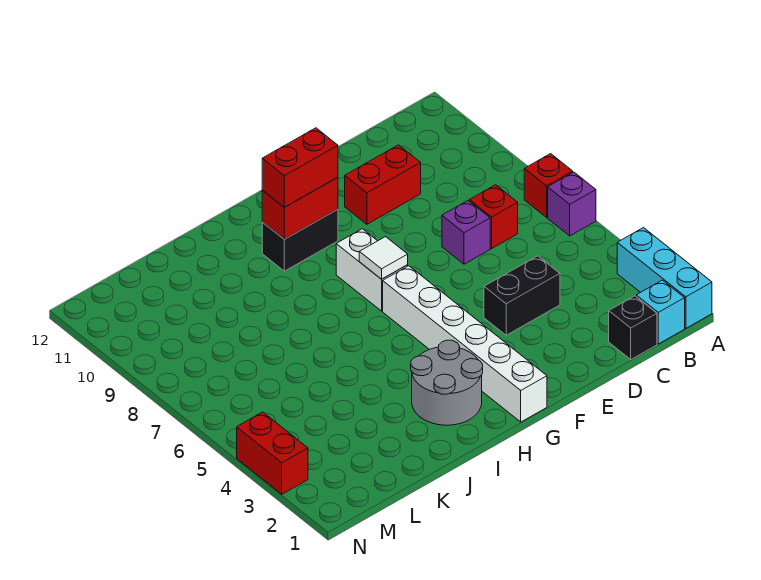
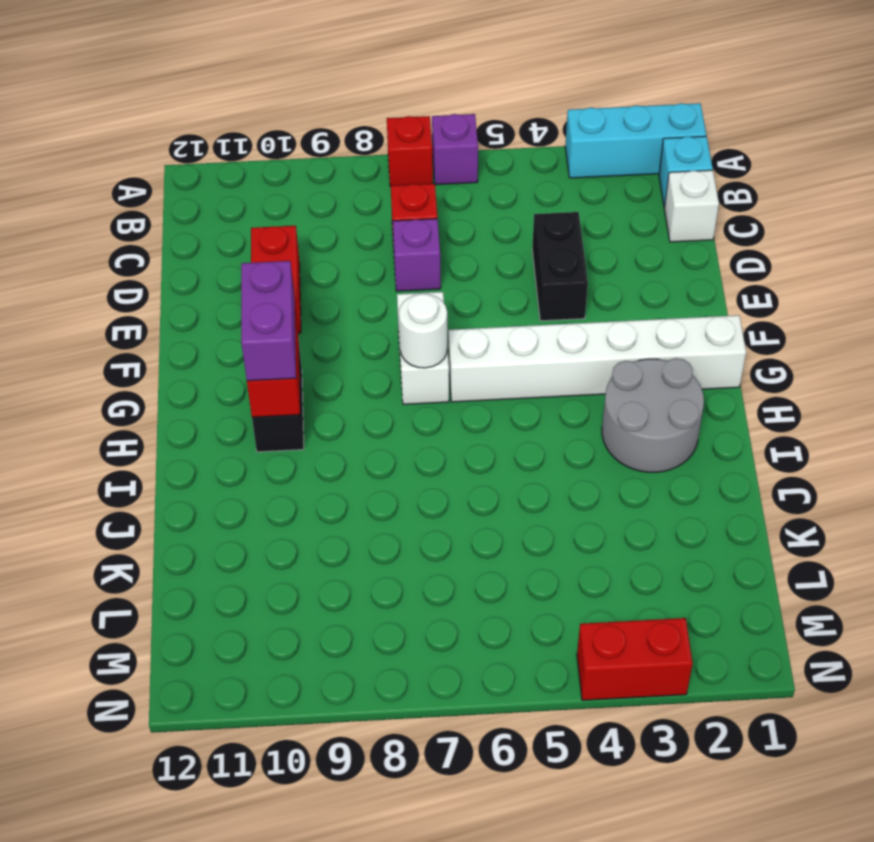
black 1x1 brick [609,296,657,359] -> white 1x1 brick [665,170,719,242]
white 1x2 brick [336,229,408,311] -> white 1x2 brick turned to [397,292,449,404]
white 1x1 tile [359,237,408,279] -> white 1x1 round brick [399,294,447,368]
red 1x2 brick [262,128,338,207] -> purple 1x2 brick [241,261,296,381]

